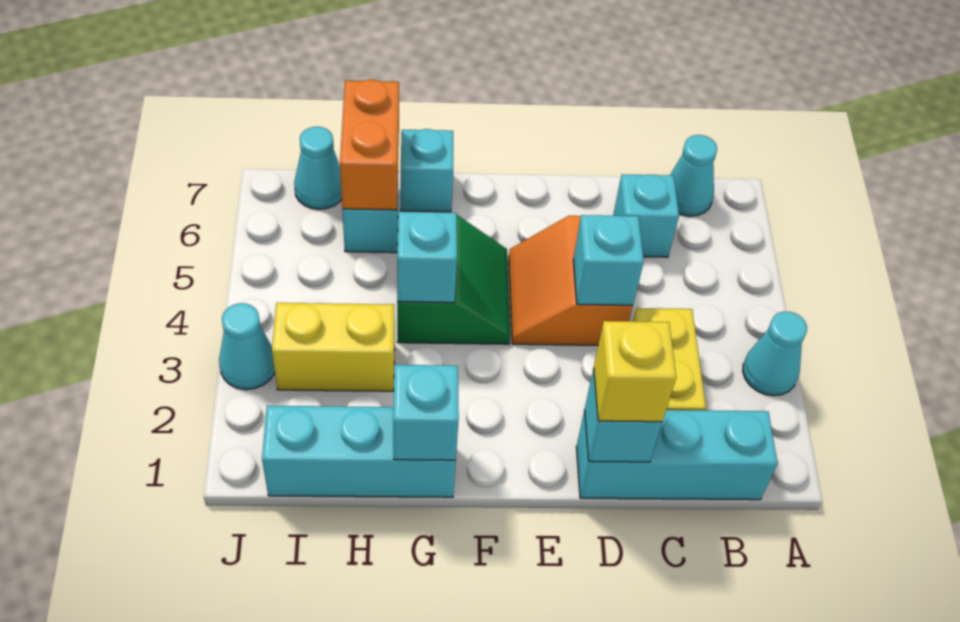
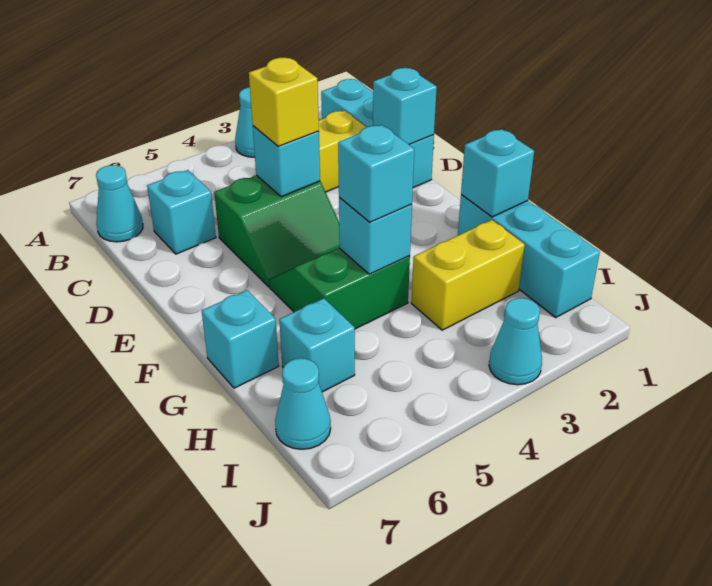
yellow 1x1 brick [594,321,676,422] -> yellow 1x1 brick moved to [249,58,319,146]
orange 2x2 slope [509,216,633,345] -> green 2x2 slope [214,175,340,287]
none -> cyan 1x1 brick [338,125,414,222]
yellow 1x2 brick [272,303,395,391] -> yellow 1x2 brick turned to [411,220,525,330]
orange 1x2 brick [340,80,399,210] -> none

